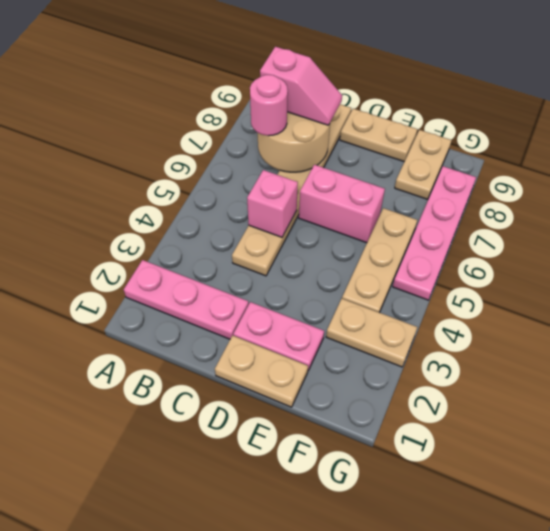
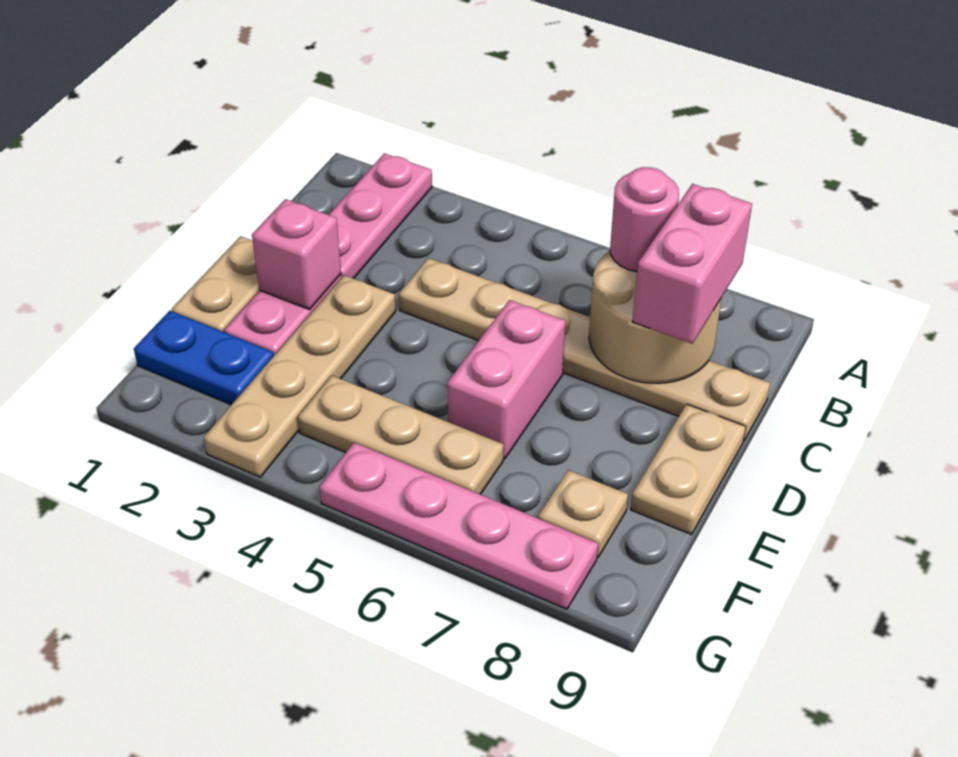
pink 1x2 slope [260,47,342,125] -> pink 1x2 brick [632,184,752,344]
pink 1x1 brick [247,170,298,237] -> pink 1x1 brick moved to [252,199,341,310]
none -> blue 1x2 plate [134,311,274,405]
tan 1x2 plate [326,299,417,367] -> tan 1x4 plate [204,275,396,477]
tan 1x2 plate [395,130,452,199] -> tan 1x1 plate [538,470,628,558]

